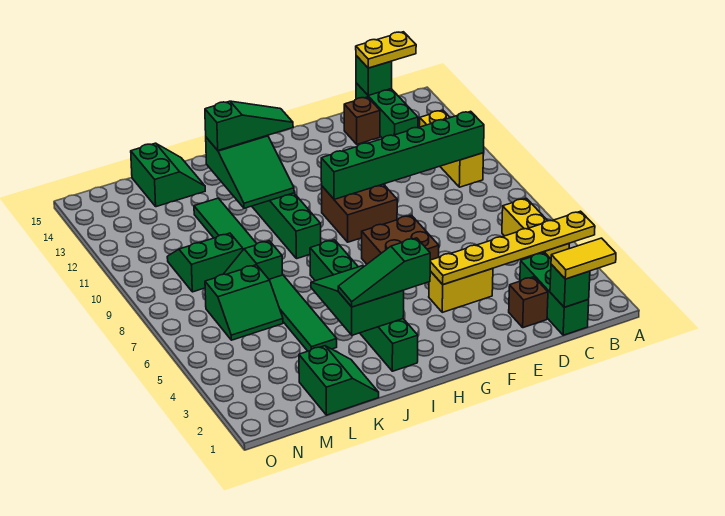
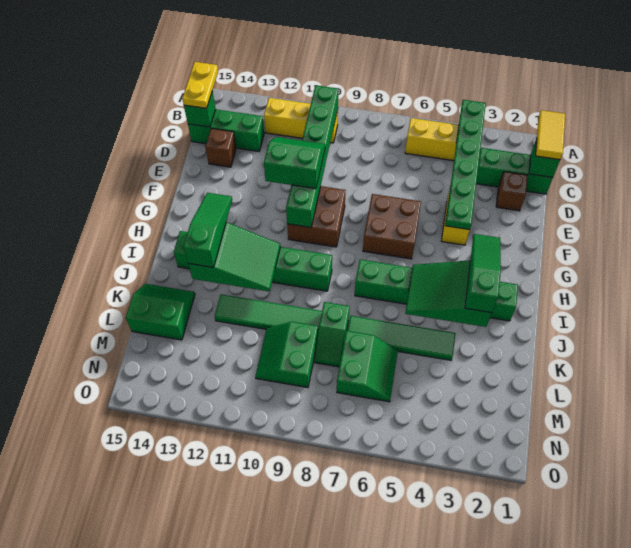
yellow 1x6 plate [430,211,595,285] -> green 1x6 plate [445,100,486,230]
green 1x3 slope [338,238,430,307] -> green 1x3 slope turned to [465,234,501,313]
green 2x2 slope [299,346,379,415] -> green 2x2 slope moved to [264,137,325,189]

